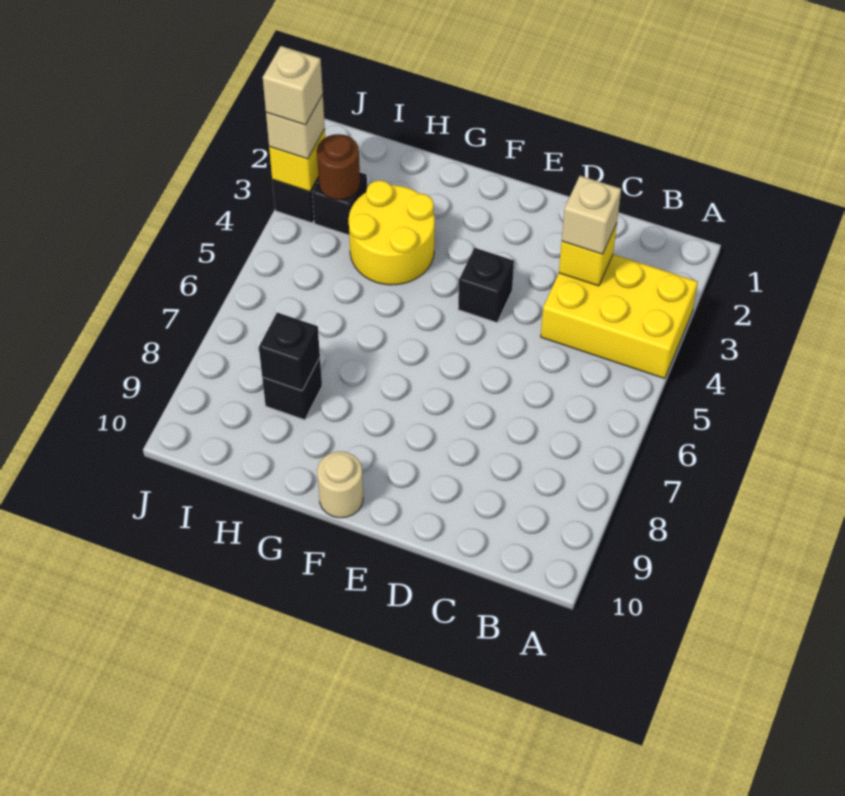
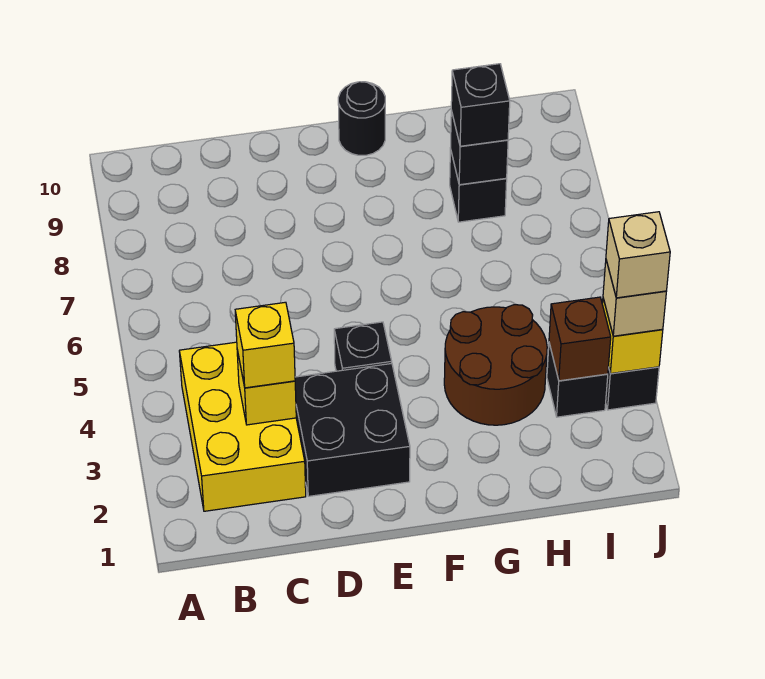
yellow 2x3 brick [541,254,698,379] -> yellow 2x3 brick turned to [179,342,306,511]
tan 1x1 brick [562,176,621,254] -> yellow 1x1 brick [235,302,295,388]
none -> black 2x2 brick [295,364,410,496]
tan 1x1 round brick [317,451,363,518] -> black 1x1 round brick [338,82,385,155]
yellow 2x2 round brick [349,181,435,285] -> brown 2x2 round brick [444,305,547,425]
none -> black 1x1 brick [451,64,510,146]
brown 1x1 round brick [317,134,360,200] -> brown 1x1 brick [549,297,611,381]

